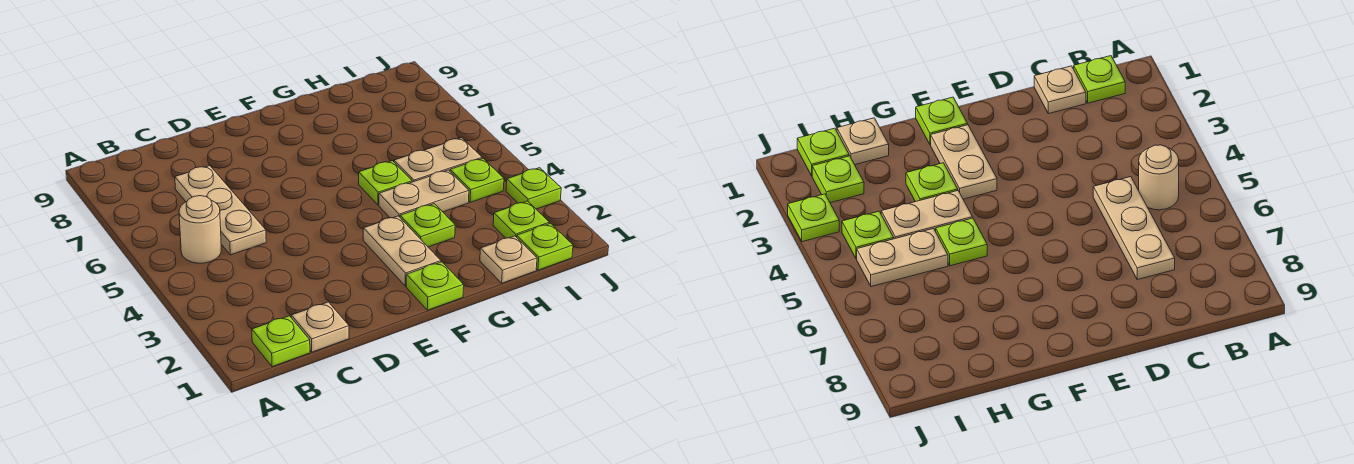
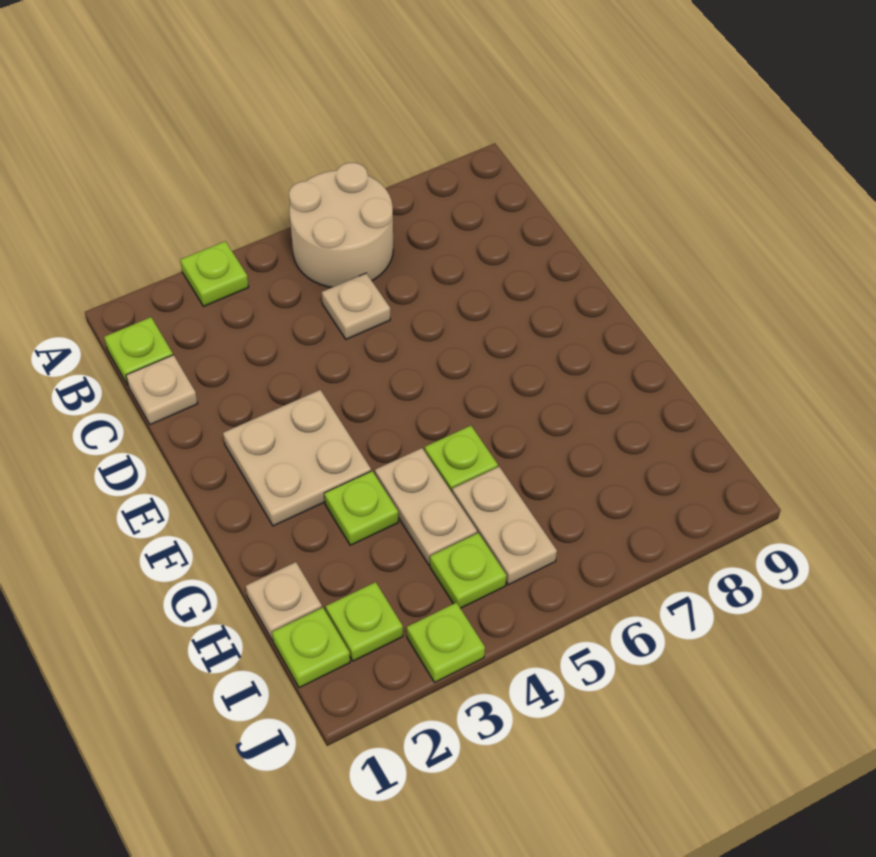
tan 1x1 round brick [179,196,221,263] -> tan 2x2 round brick [289,163,393,288]
tan 1x3 plate [175,166,266,255] -> tan 1x1 plate [322,273,390,339]
lime 1x1 plate [406,262,464,310] -> lime 1x1 plate moved to [180,241,249,306]
tan 1x2 plate [363,216,441,286] -> tan 2x2 plate [223,390,371,526]

